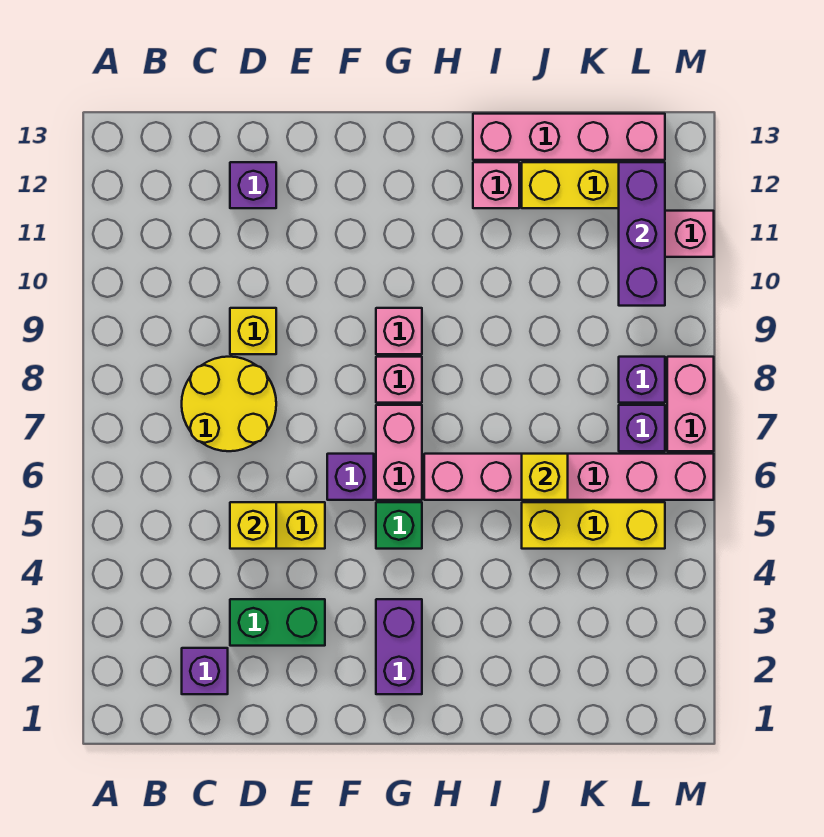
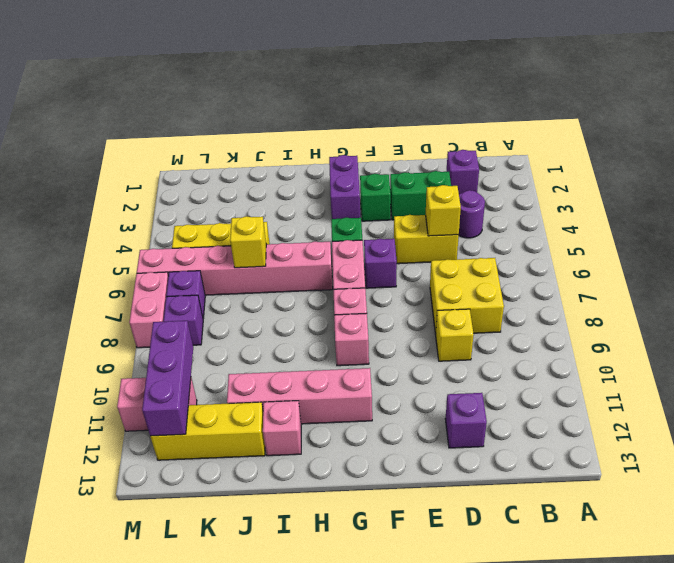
none -> purple 1x1 round brick [459,190,485,238]
yellow 2x2 round brick [182,357,276,451] -> yellow 2x2 brick [430,258,504,334]
none -> green 1x1 brick [360,174,391,221]
pink 1x4 brick [473,114,665,160] -> pink 1x4 brick moved to [227,368,372,424]

